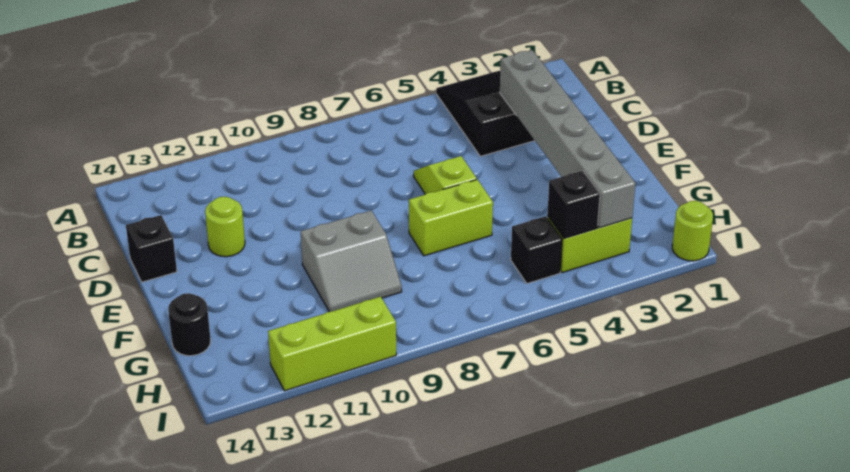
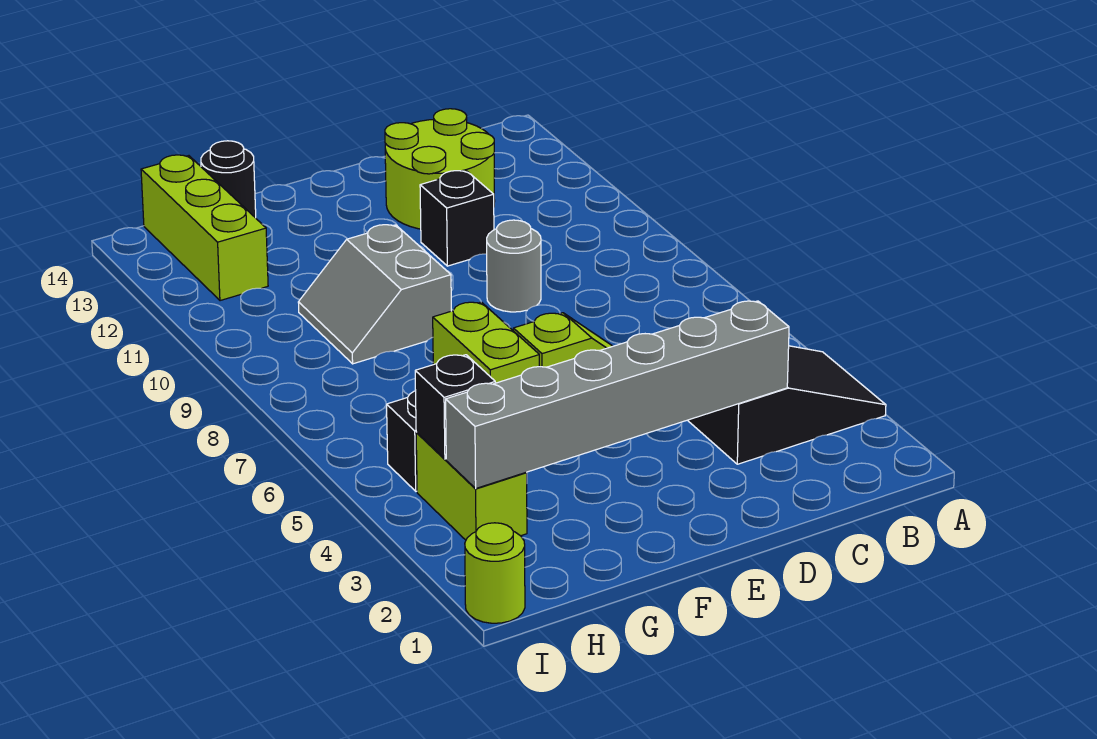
none -> grey 1x1 round brick [487,220,541,312]
lime 1x1 round brick [205,197,245,257] -> lime 2x2 round brick [385,109,495,229]
black 1x1 brick [126,215,177,282] -> black 1x1 brick moved to [420,171,494,266]
lime 1x3 brick [268,297,396,391] -> lime 1x3 brick moved to [141,155,268,301]

